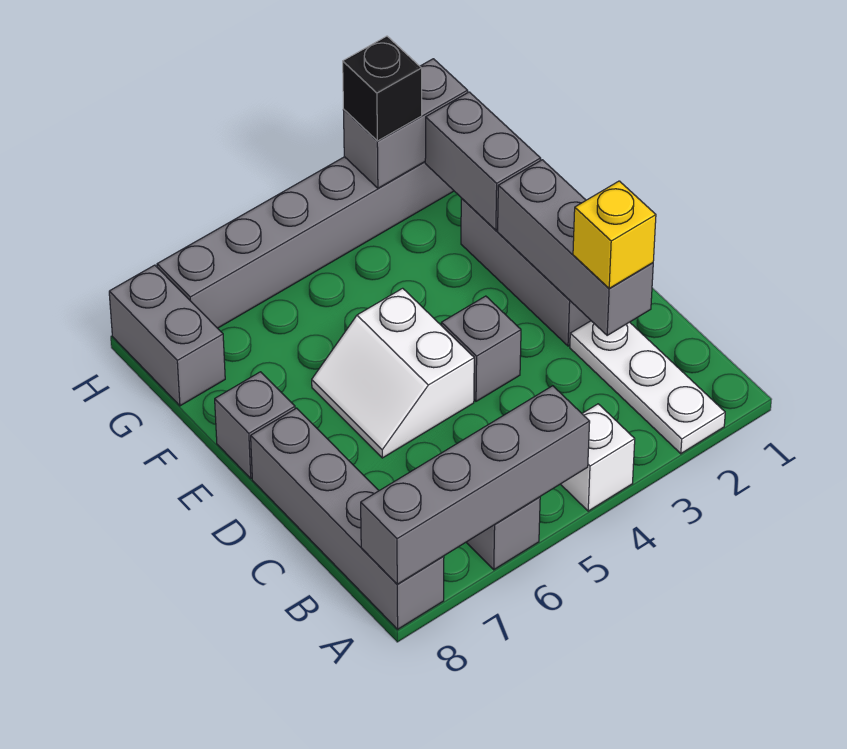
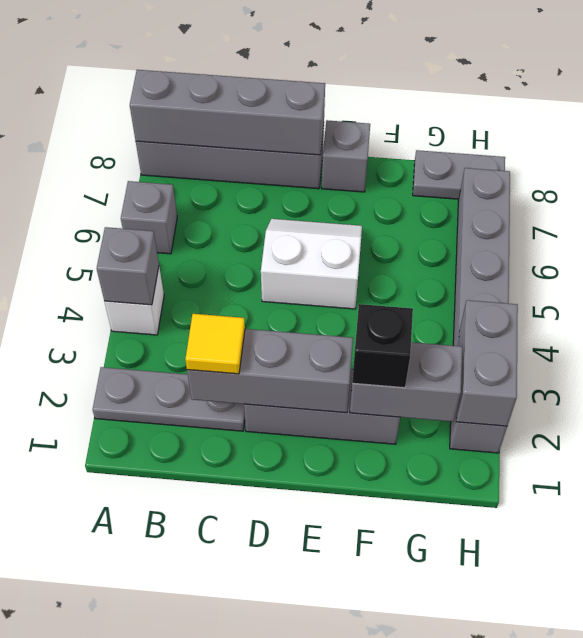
white 1x3 plate [570,321,725,454] -> grey 1x3 plate [92,367,245,431]
grey 1x4 brick [361,386,590,584] -> grey 1x4 brick turned to [130,70,325,155]
yellow 1x1 brick [573,181,656,289] -> yellow 1x1 tile [185,314,245,374]
grey 1x1 brick [441,296,521,401] -> grey 1x1 brick moved to [97,227,159,305]
grey 1x2 brick [109,265,225,406] -> grey 1x2 plate [413,150,505,199]
black 1x1 brick [343,36,422,141] -> black 1x1 brick moved to [352,304,413,388]

